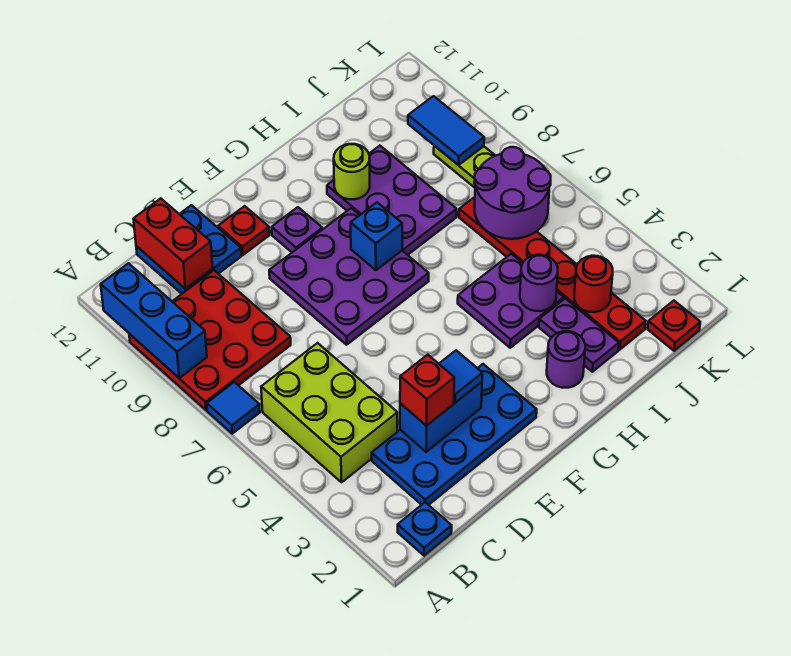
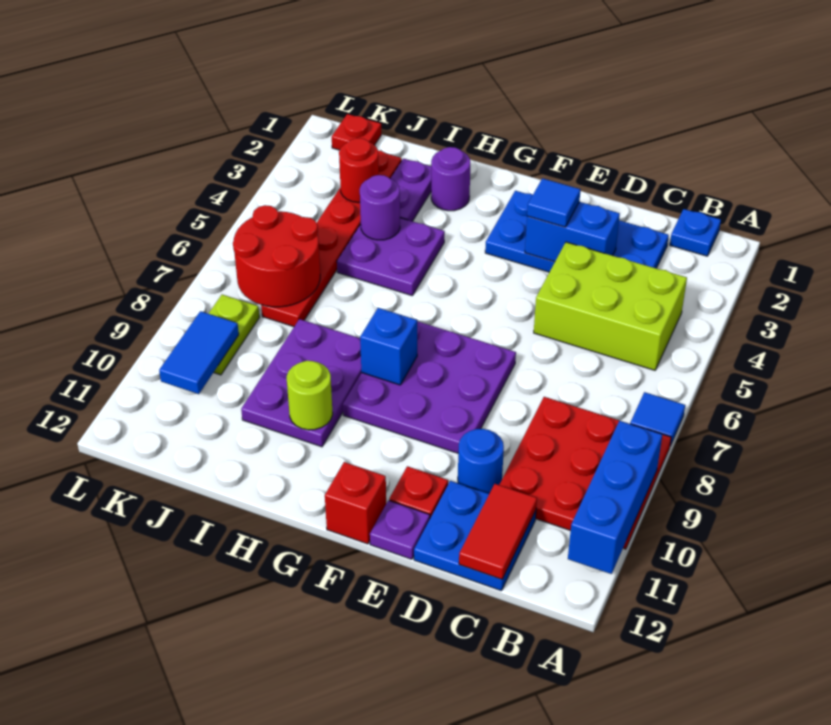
lime 2x3 brick [261,343,397,482] -> lime 2x3 brick turned to [534,242,687,370]
red 1x2 brick [134,198,213,289] -> red 1x2 tile [459,484,537,579]
red 1x1 brick [400,355,454,426] -> red 1x1 brick moved to [325,462,386,544]
none -> blue 1x1 round brick [458,429,504,494]
purple 1x1 plate [272,207,323,252] -> purple 1x1 plate moved to [370,500,430,559]
purple 2x2 round brick [474,147,551,239] -> red 2x2 round brick [233,205,320,307]

